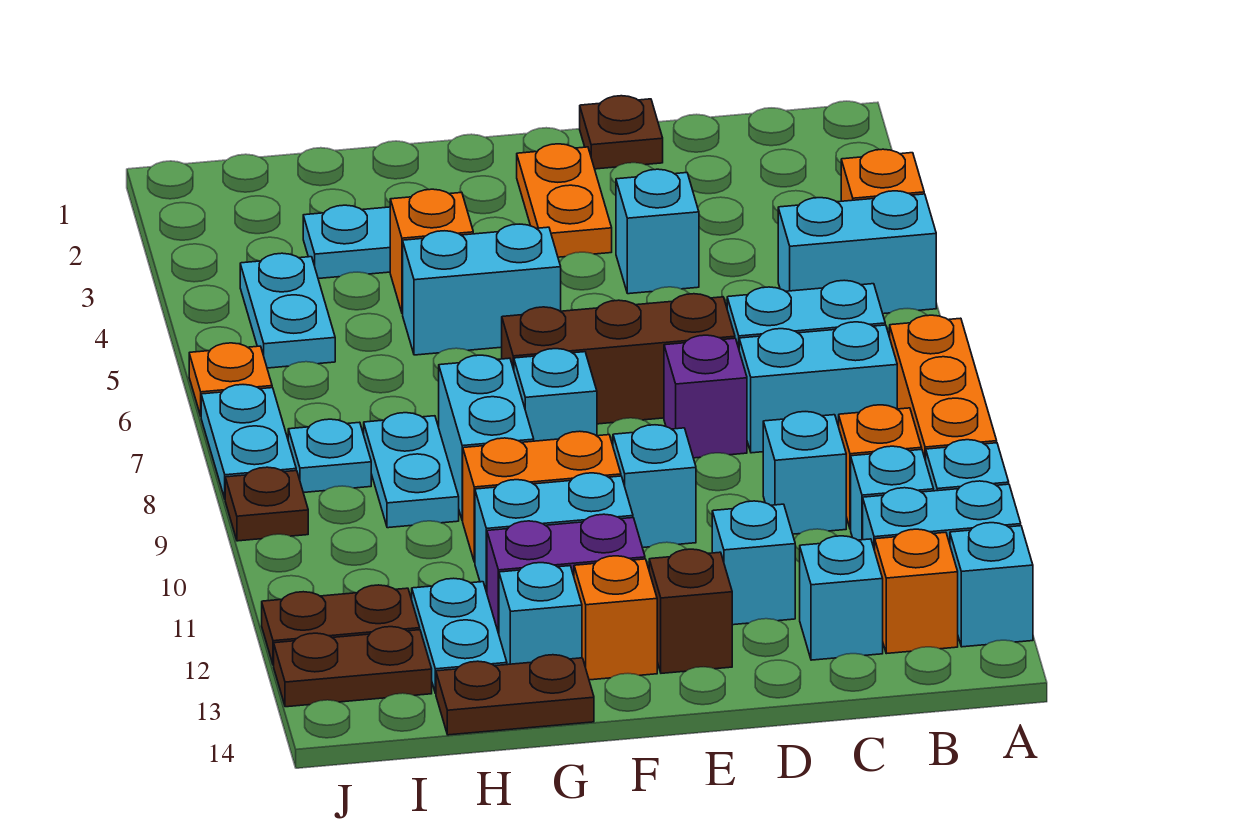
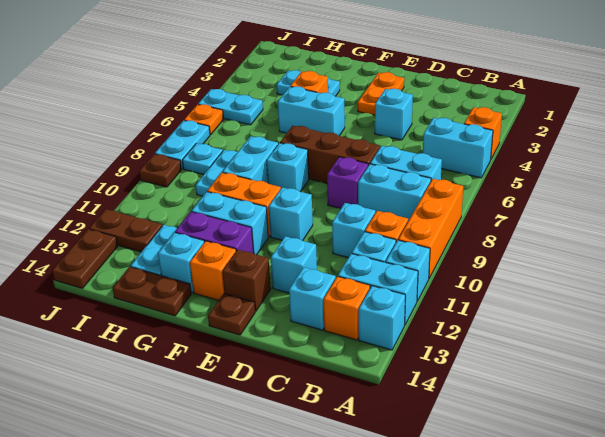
brown 1x1 plate [580,96,663,169] -> brown 1x1 plate moved to [208,294,255,335]
cyan 1x2 plate [240,253,335,368] -> cyan 1x2 plate turned to [198,89,263,125]
brown 1x2 plate [274,627,432,707] -> brown 1x2 plate turned to [52,229,118,288]

